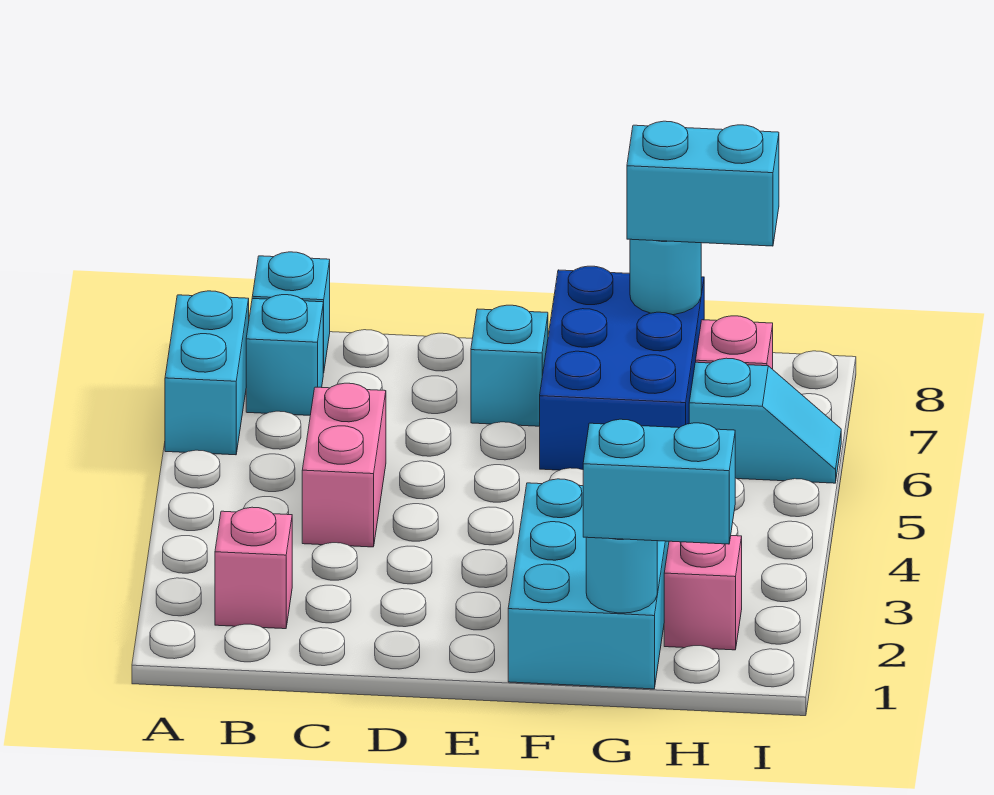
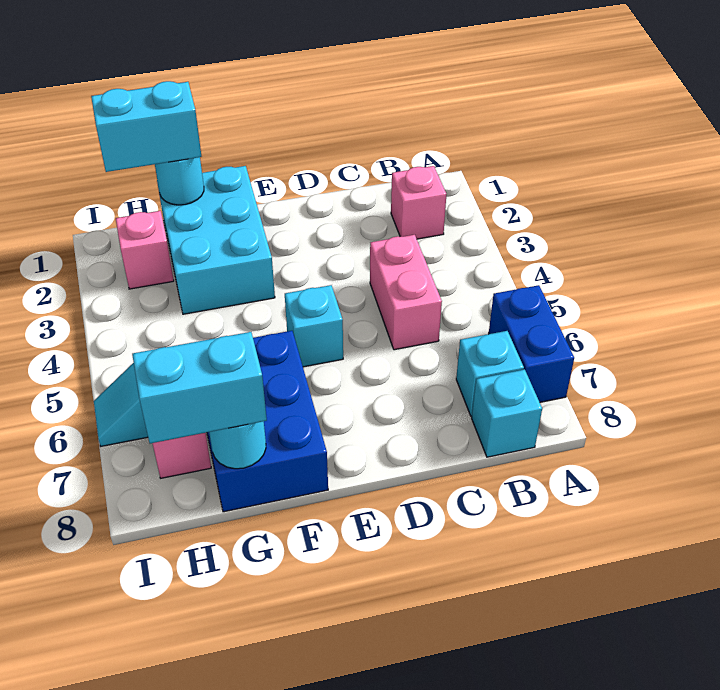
cyan 1x2 brick [165,291,249,455] -> blue 1x2 brick [489,285,574,402]
cyan 1x1 brick [471,305,548,426] -> cyan 1x1 brick moved to [285,285,343,367]

